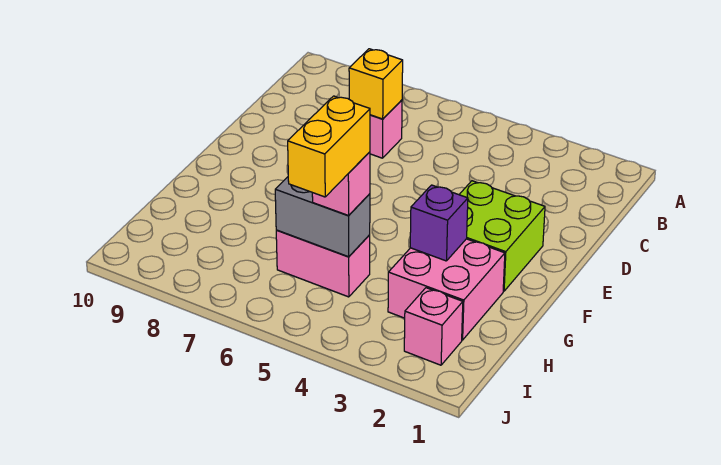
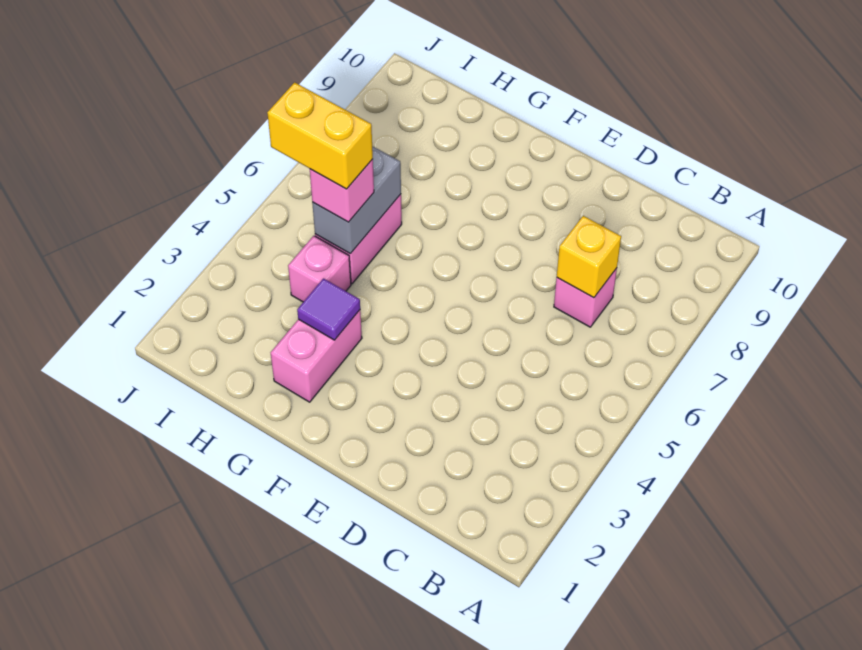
lime 2x2 brick [459,181,545,291] -> none
pink 2x2 brick [388,239,505,340] -> pink 1x2 brick [271,310,362,402]
purple 1x1 brick [410,185,468,261] -> purple 1x1 tile [297,279,360,340]
pink 1x1 brick [404,288,463,365] -> pink 1x1 brick moved to [288,236,351,302]

